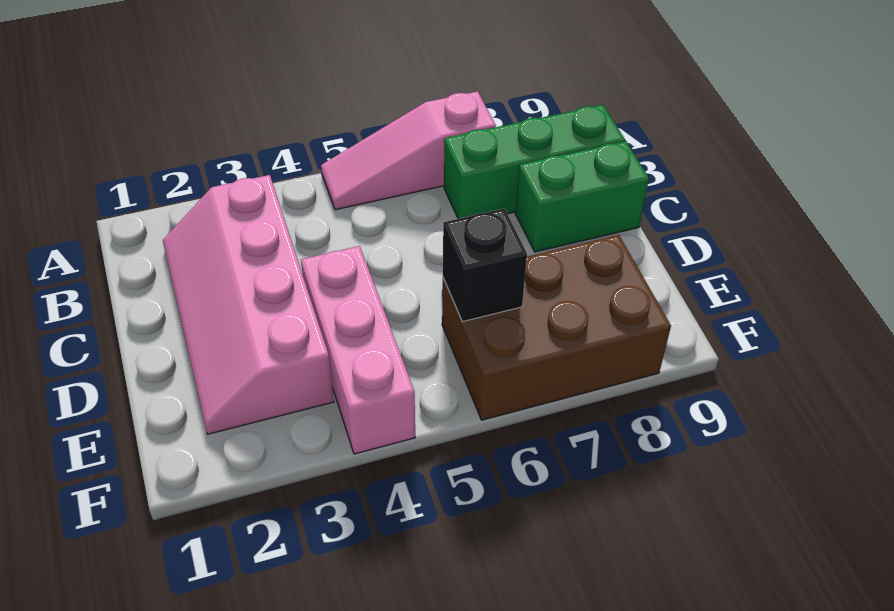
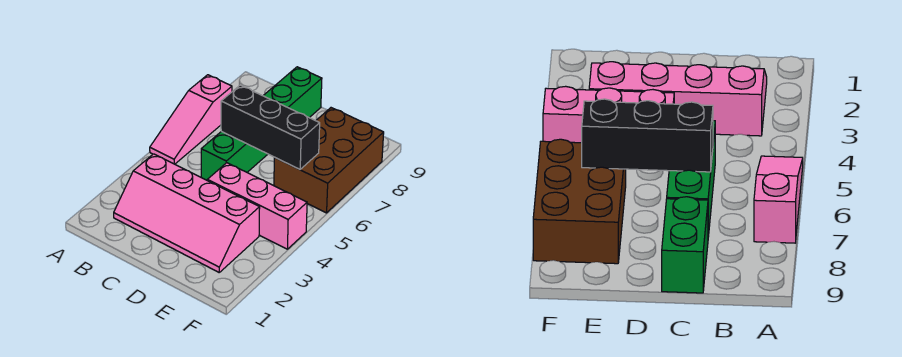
green 1x3 brick [444,105,625,219] -> green 1x3 brick moved to [201,131,268,180]
black 1x1 brick [443,209,527,322] -> black 1x3 brick [221,85,320,169]

